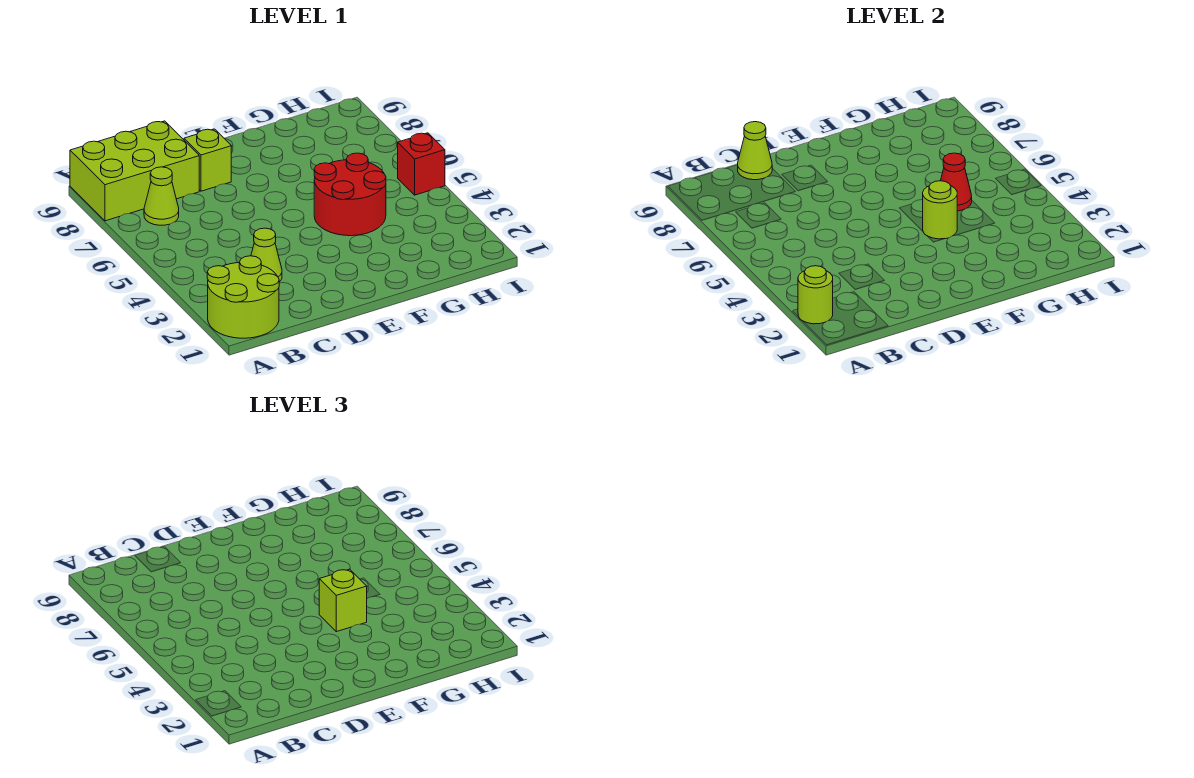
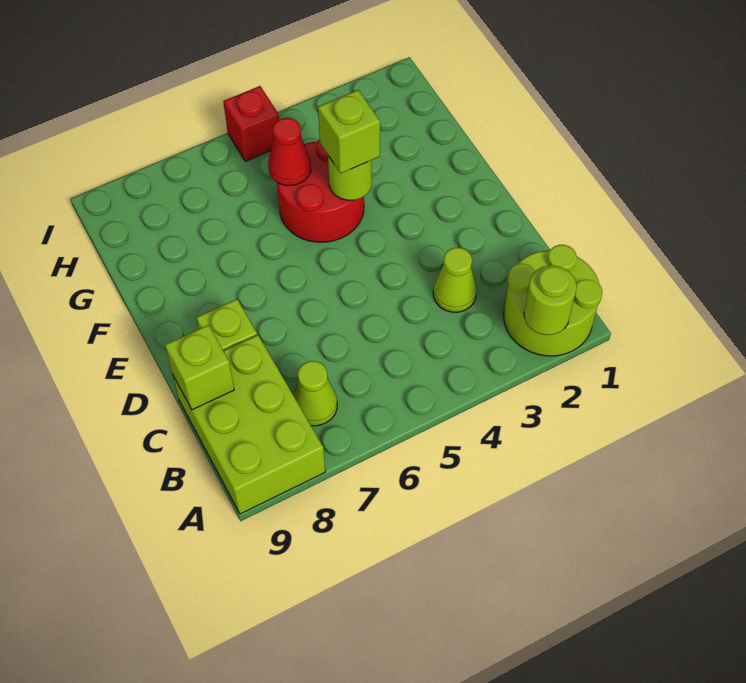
lime 1x1 cone [738,122,772,180] -> lime 1x1 brick [165,325,234,410]

